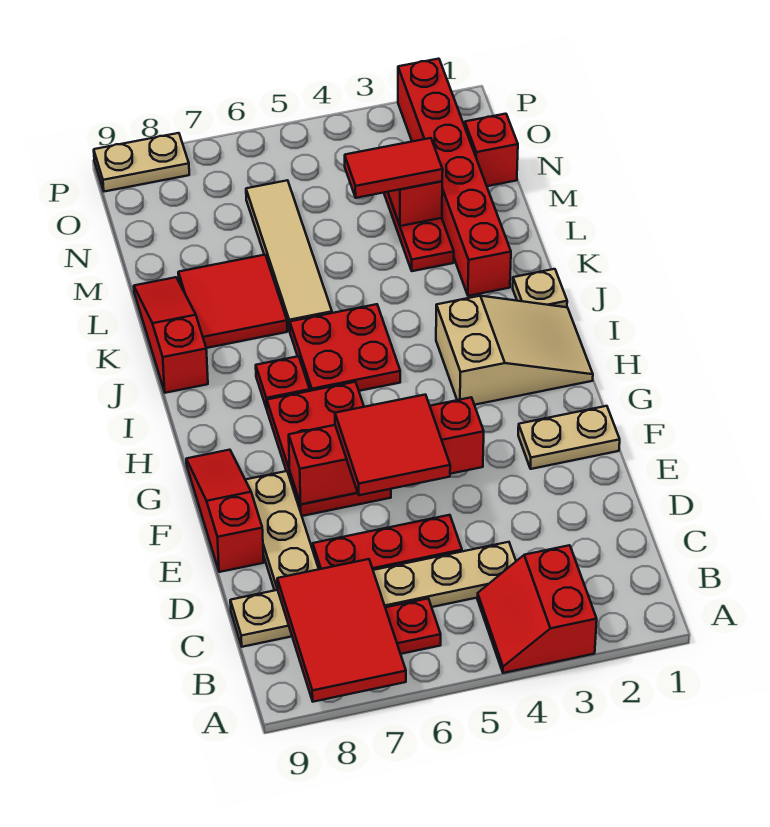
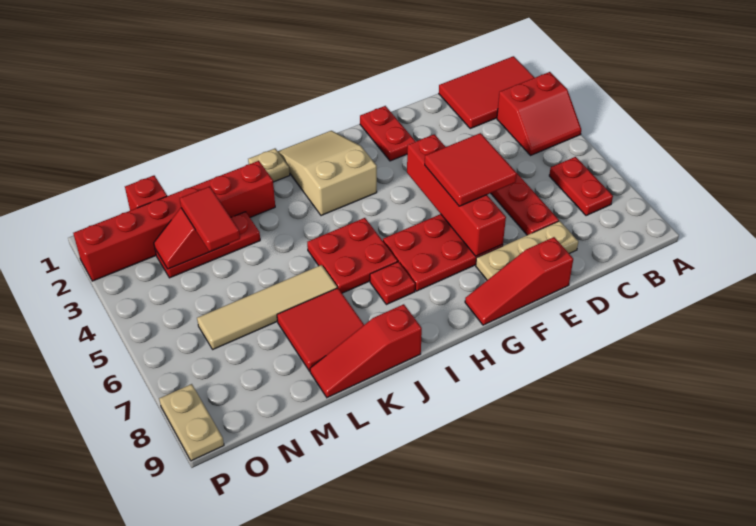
red 2x3 tile [277,559,406,702] -> red 2x3 tile moved to [439,56,535,129]
tan 1x6 plate [230,542,516,647] -> none
tan 1x2 plate [518,406,620,469] -> red 1x2 plate [360,106,416,161]

